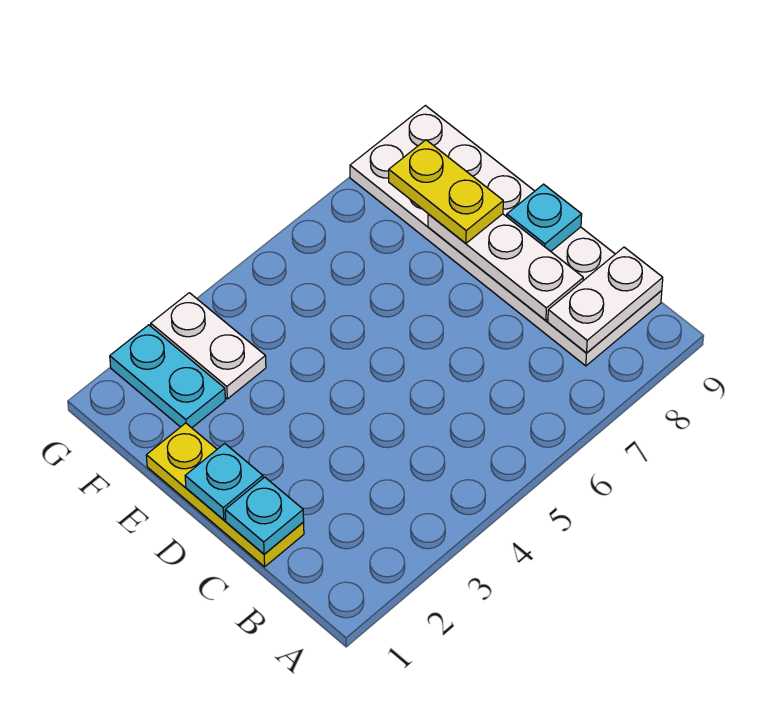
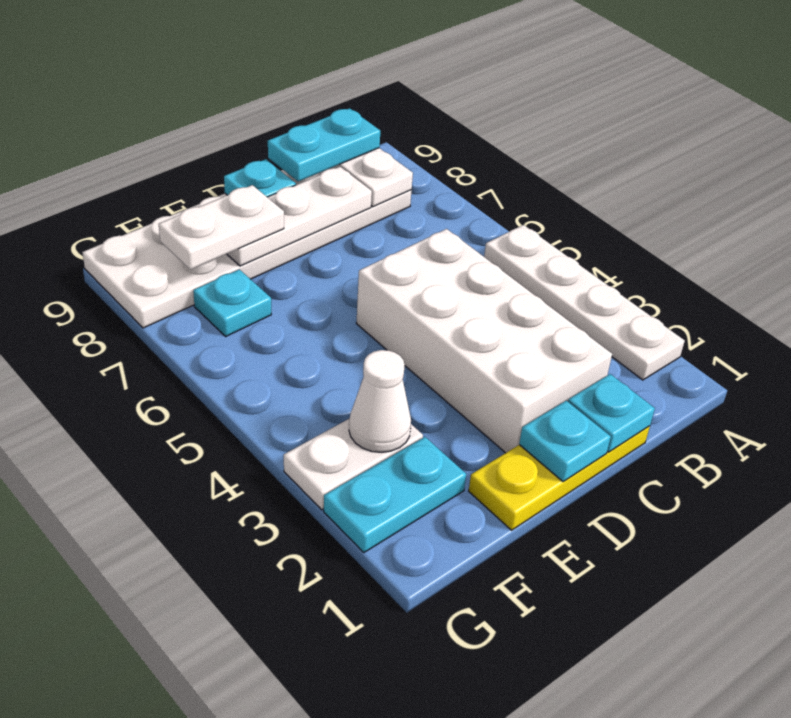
none -> white 1x4 plate [484,225,685,380]
none -> cyan 1x2 plate [268,108,380,182]
none -> white 2x4 brick [356,229,612,453]
yellow 1x2 plate [389,140,503,243] -> white 1x2 plate [159,185,284,270]
none -> white 1x1 cone [349,350,411,452]
none -> cyan 1x1 plate [193,269,271,336]

